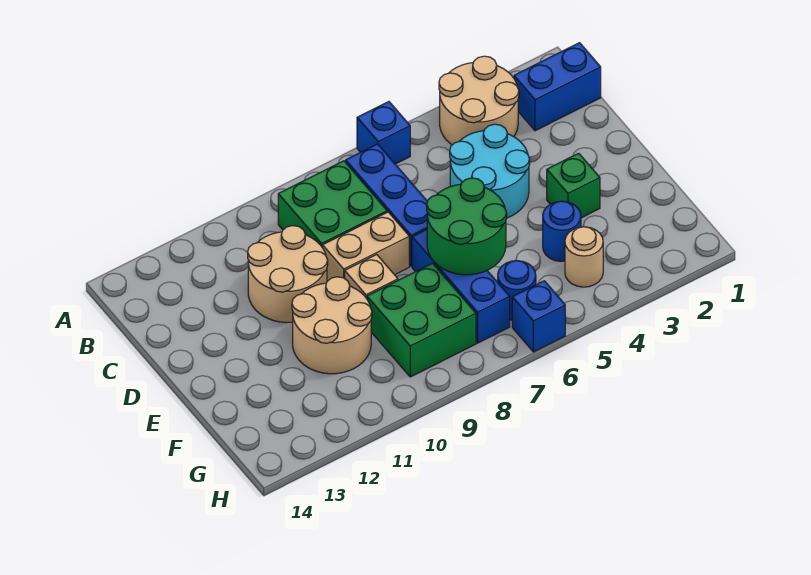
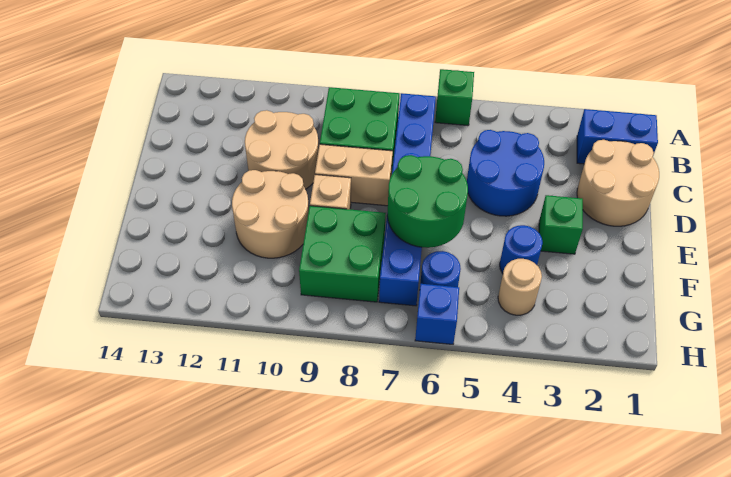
tan 2x2 round brick [439,56,519,145] -> tan 2x2 round brick moved to [577,140,659,226]
blue 1x1 brick [357,102,410,164] -> green 1x1 brick [435,69,474,126]
cyan 2x2 round brick [450,124,530,218] -> blue 2x2 round brick [467,130,544,216]

